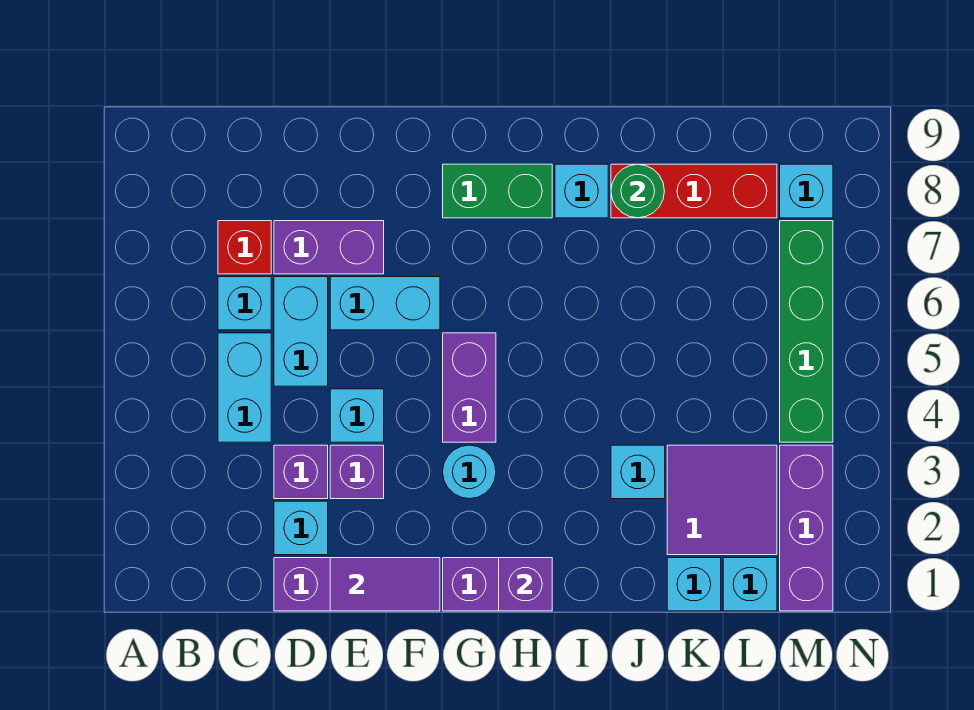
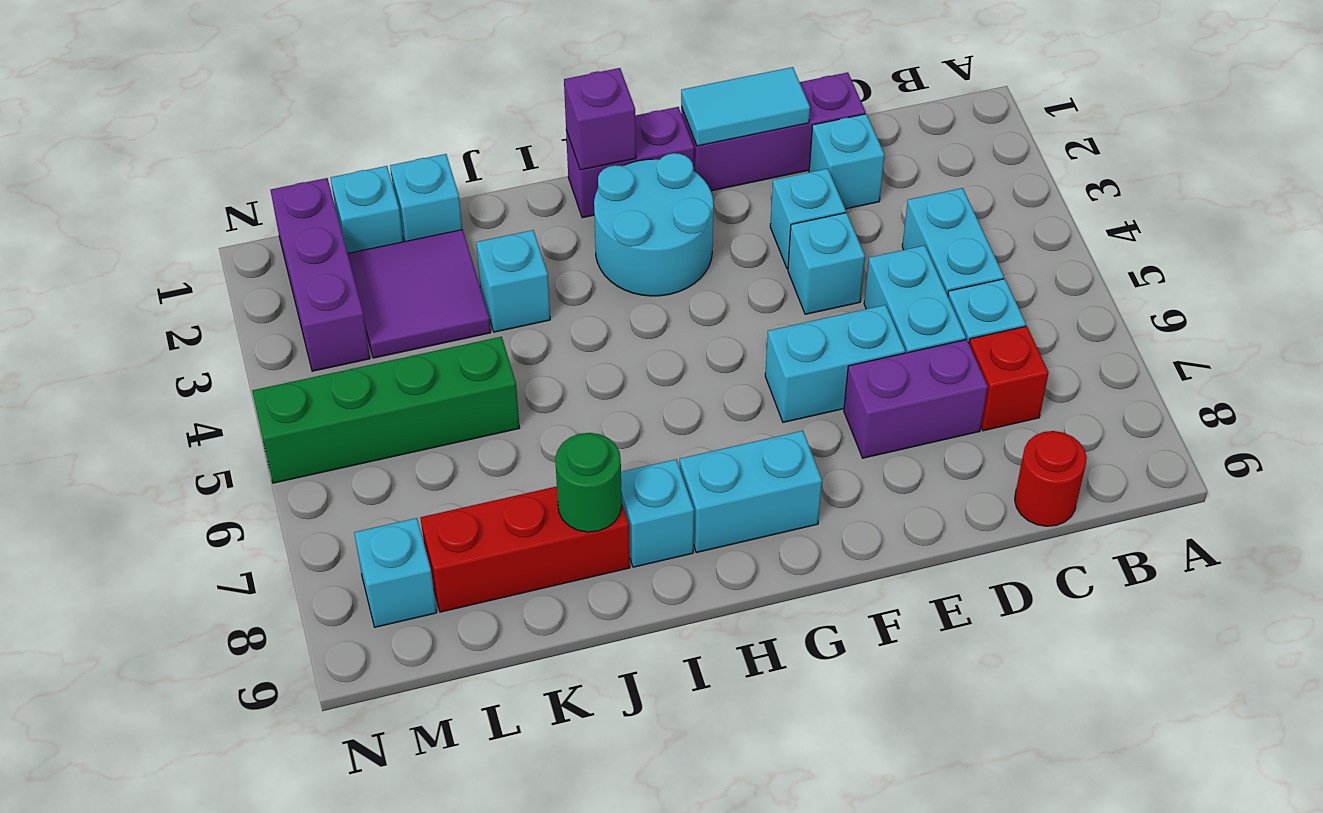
none -> red 1x1 round brick [1015,431,1087,526]
purple 1x1 brick [274,445,328,499] -> none
purple 1x2 tile [330,558,440,611] -> cyan 1x2 tile [681,67,810,146]
purple 1x1 brick [330,445,384,499] -> cyan 1x1 brick [770,169,846,269]
cyan 1x1 round brick [443,445,496,499] -> cyan 2x2 round brick [594,153,714,296]
purple 1x2 brick [443,333,496,442] -> none
green 1x2 brick [443,164,552,218] -> cyan 1x2 brick [680,431,822,553]
green 1x4 brick [780,221,833,442] -> green 1x4 brick turned to [252,337,520,483]

